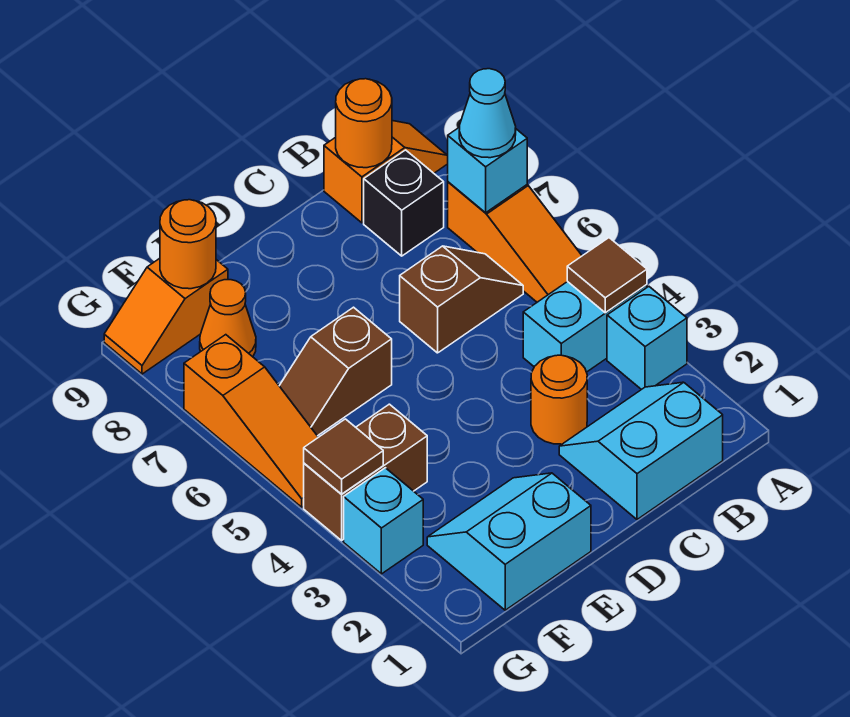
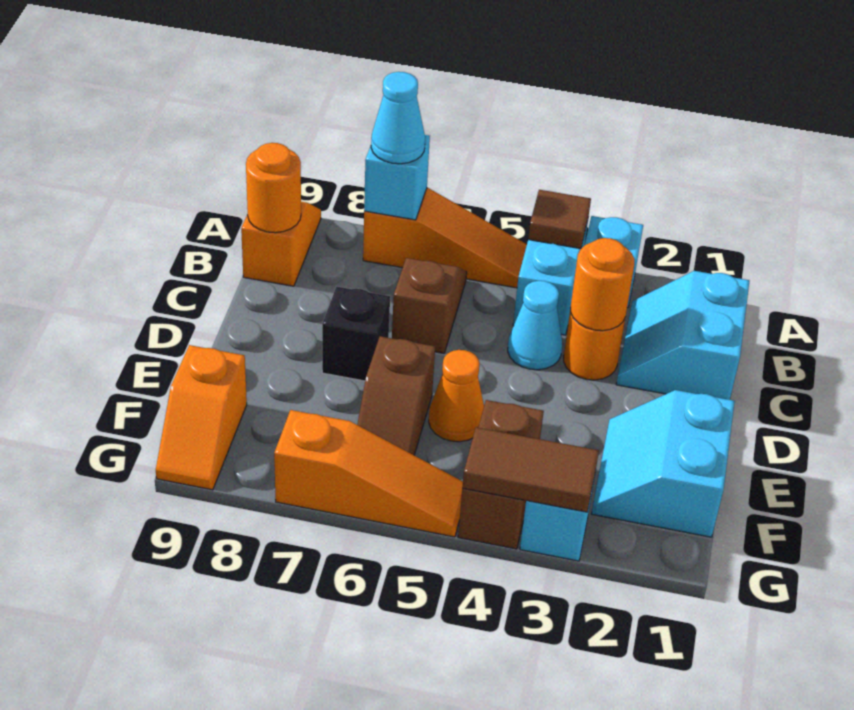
black 1x1 brick [364,150,444,256] -> black 1x1 brick moved to [322,287,390,381]
none -> cyan 1x1 cone [508,281,562,370]
orange 1x1 cone [200,280,256,357] -> orange 1x1 cone moved to [429,350,484,442]
orange 1x1 round brick [160,200,216,289] -> orange 1x1 round brick moved to [571,238,634,331]
brown 1x1 tile [304,419,383,494] -> brown 1x2 tile [462,427,599,512]

